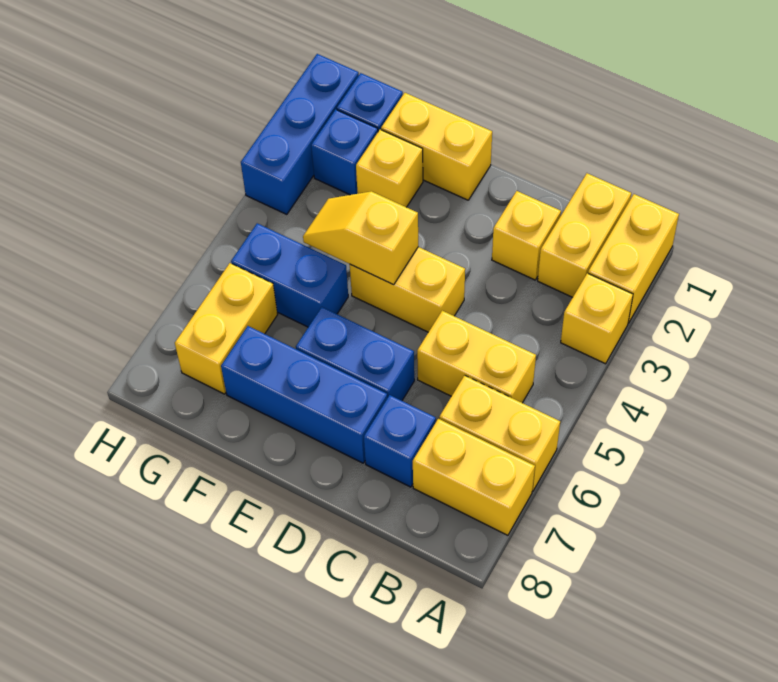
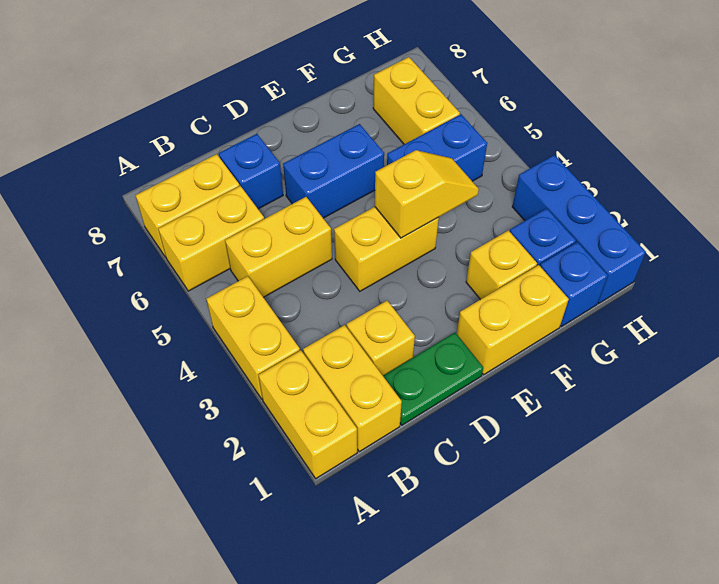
yellow 1x1 brick [561,273,633,364] -> yellow 1x2 brick [206,276,300,399]
none -> green 1x2 plate [383,333,483,425]
blue 1x3 brick [221,326,387,463] -> none

